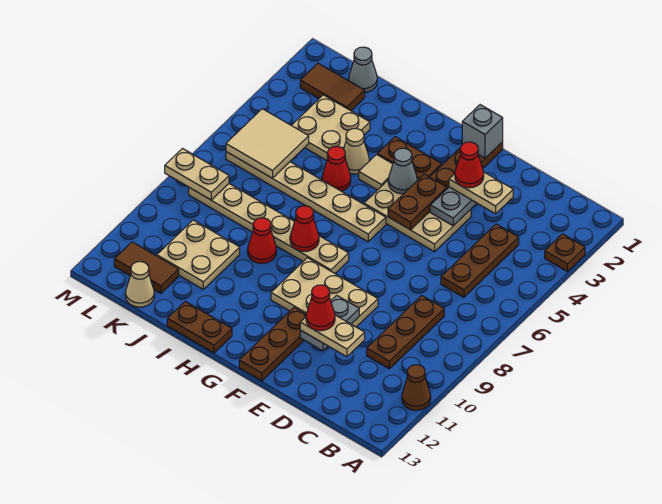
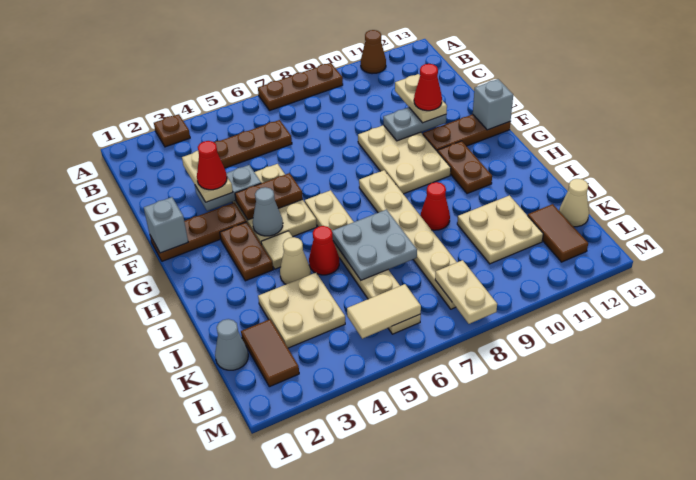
brown 1x3 plate [367,295,444,369] -> brown 1x3 plate moved to [258,63,343,111]
none -> grey 1x1 brick [473,79,513,130]
red 1x1 cone [290,206,319,251] -> none
brown 1x2 plate [167,301,232,353] -> brown 1x2 plate moved to [437,141,492,194]
none -> grey 2x2 plate [332,210,417,280]
tan 2x2 tile [226,109,309,178] -> tan 1x2 tile [347,284,421,339]

